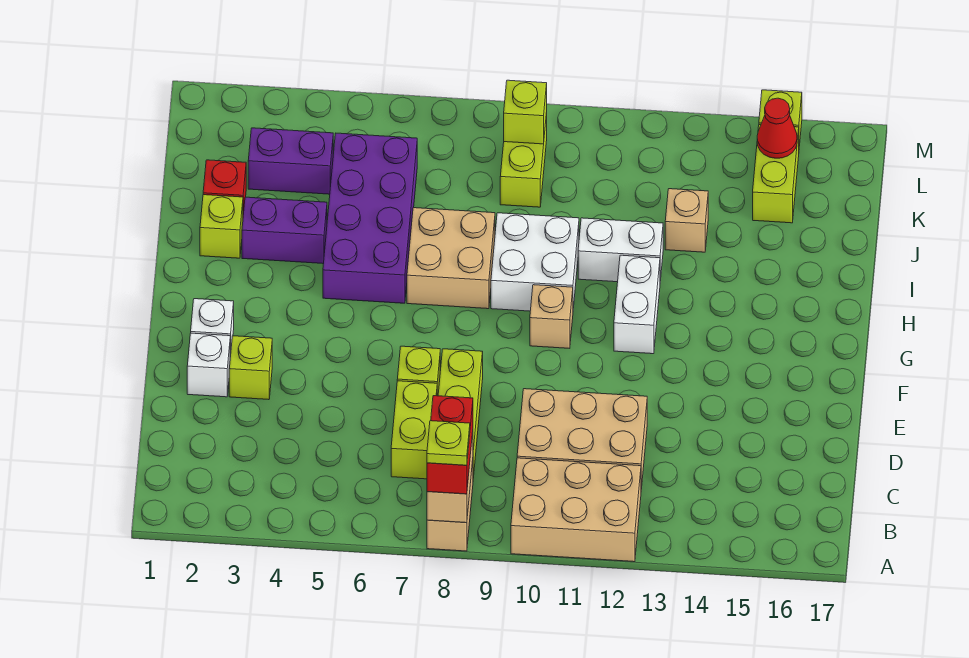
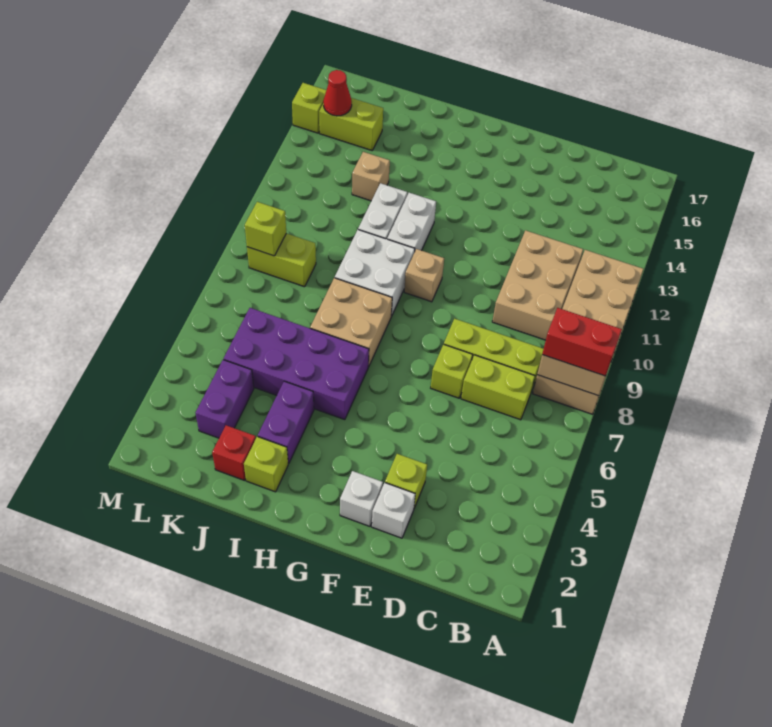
lime 1x1 plate [427,421,470,465] -> none
white 1x2 brick [614,255,660,354] -> white 1x2 brick turned to [387,193,436,250]

